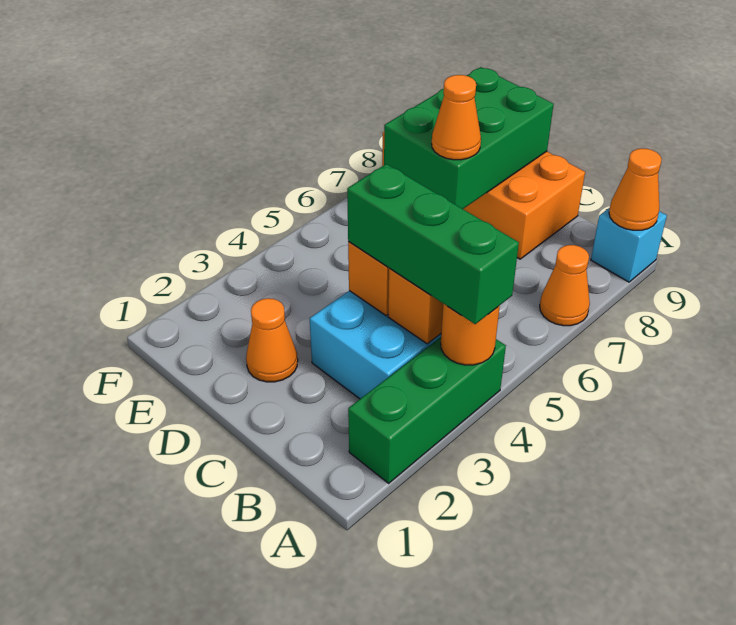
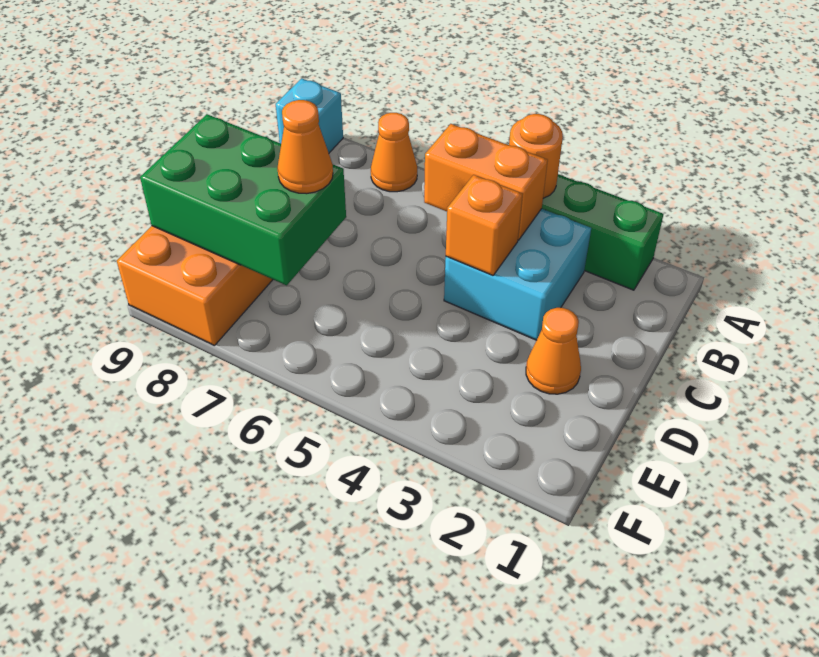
green 1x3 brick [347,164,519,324] -> none
orange 1x1 cone [609,148,662,230] -> none

